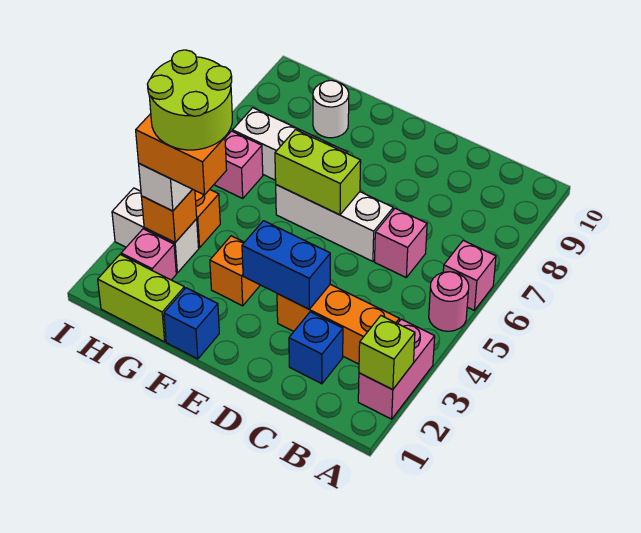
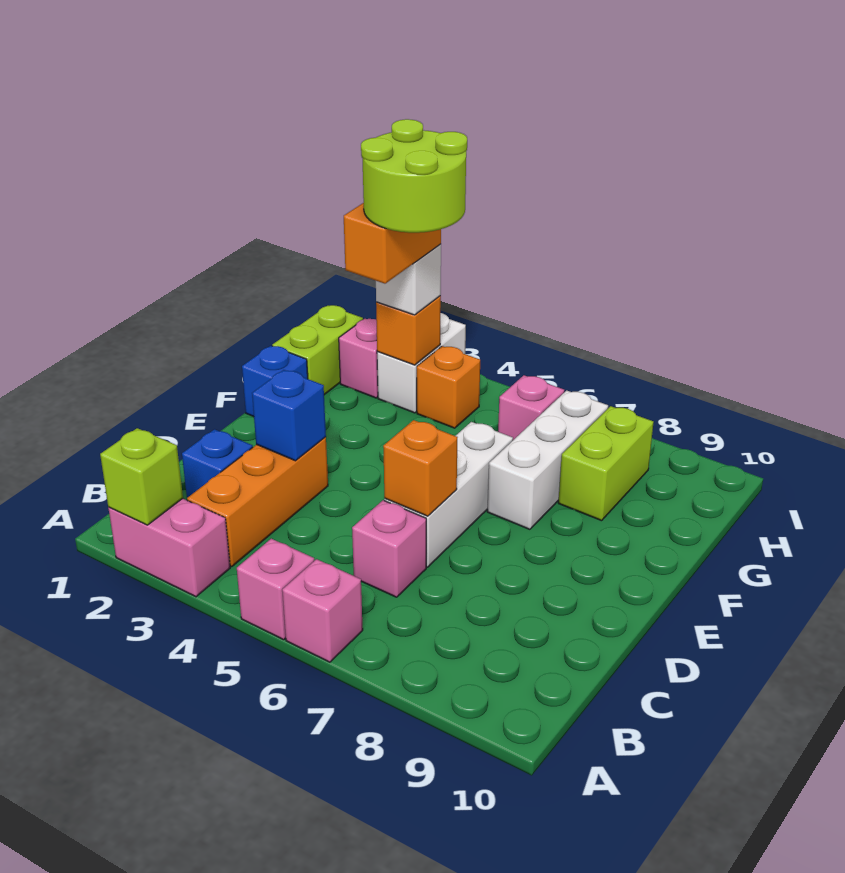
pink 1x1 round brick [429,272,469,331] -> pink 1x1 brick [237,539,314,640]
blue 1x2 brick [242,221,330,309] -> blue 1x1 brick [252,370,326,461]
lime 1x2 brick [275,130,361,215] -> lime 1x2 brick moved to [558,406,654,521]
orange 1x1 brick [210,236,260,306] -> orange 1x1 brick moved to [383,420,458,516]
white 1x1 round brick [313,80,349,138] -> none

